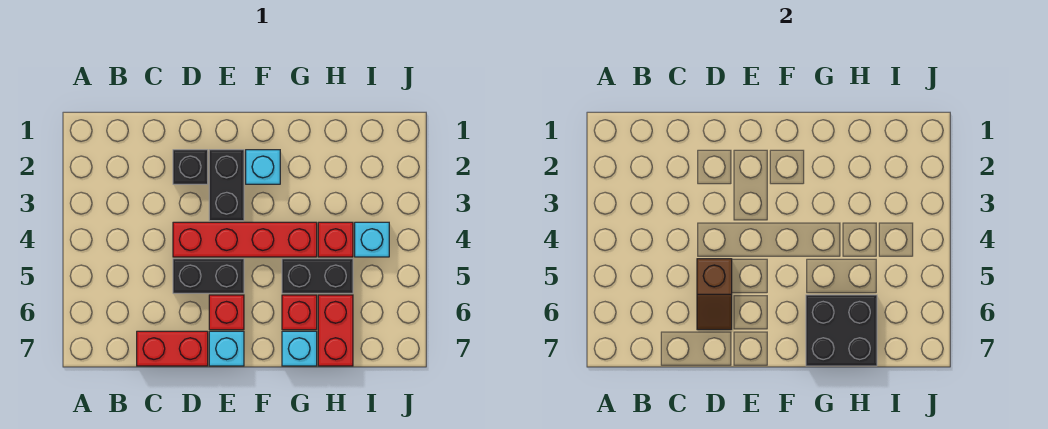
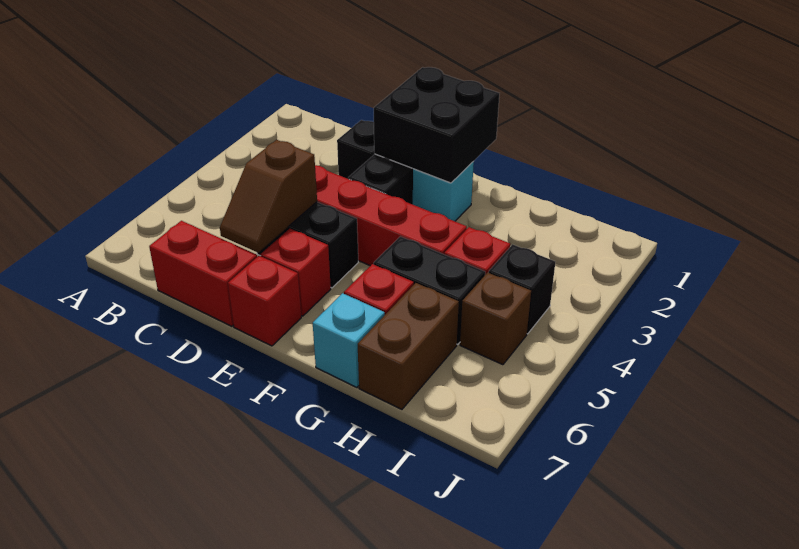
cyan 1x1 brick [209,331,244,366] -> red 1x1 brick [228,256,301,346]
black 2x2 brick [806,295,877,366] -> black 2x2 brick moved to [374,67,499,183]
red 1x2 brick [318,295,353,366] -> brown 1x2 brick [358,283,459,409]
cyan 1x1 brick [355,222,389,257] -> black 1x1 brick [489,244,555,334]
none -> brown 1x1 brick [460,273,531,365]

